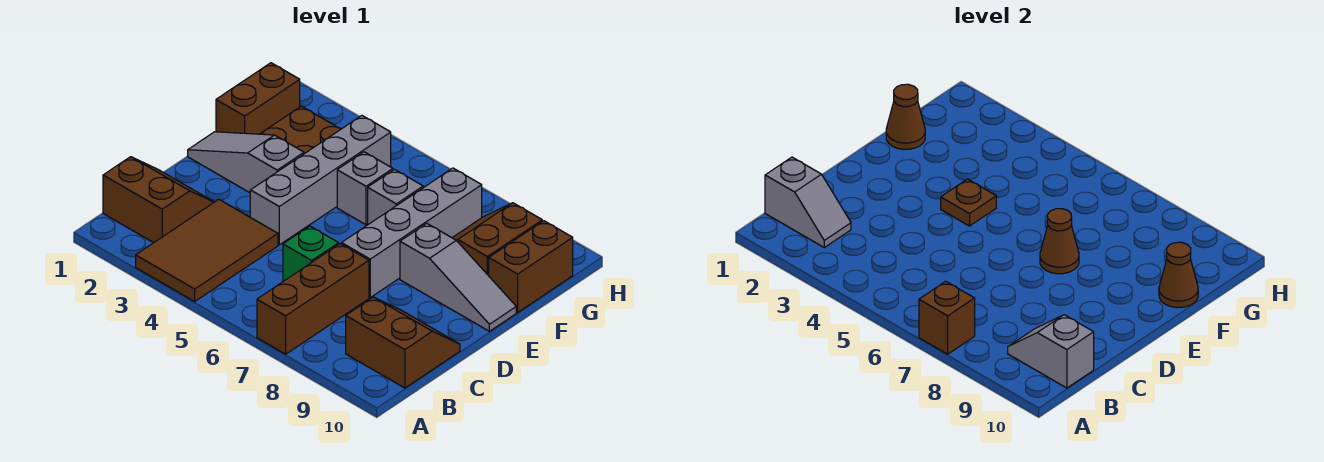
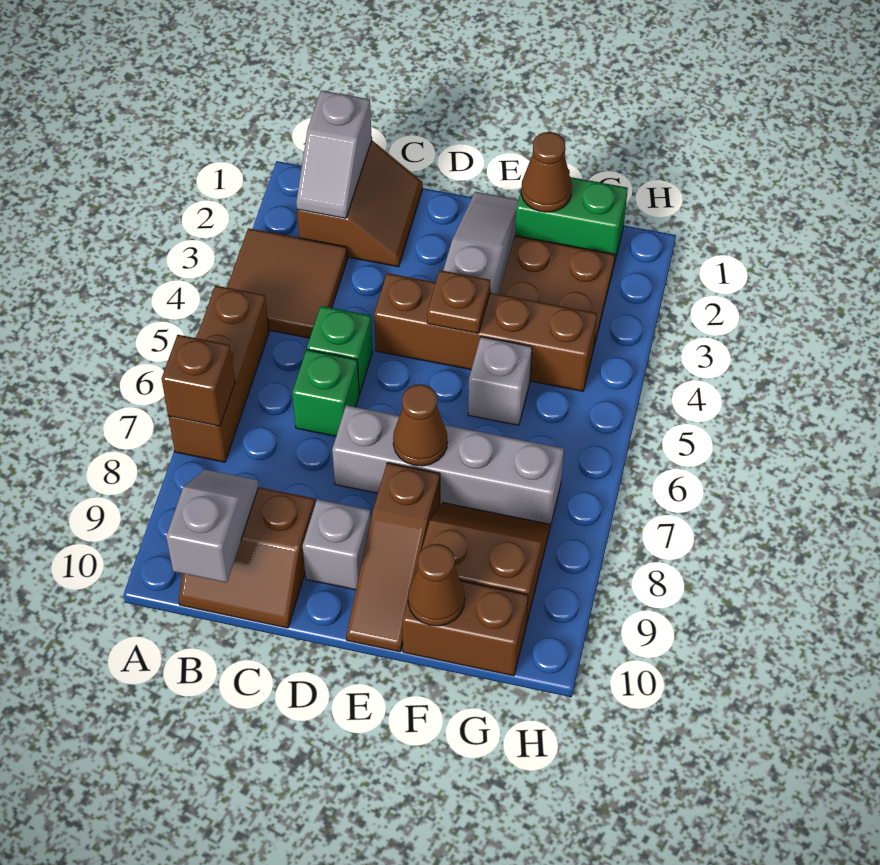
brown 2x3 tile [136,199,278,301] -> brown 2x2 tile [227,228,348,338]
brown 1x3 brick [257,244,369,354] -> brown 1x3 brick turned to [168,286,269,462]
brown 2x2 slope [346,297,460,388] -> brown 2x2 slope turned to [179,487,315,628]
none -> green 1x1 brick [307,306,373,394]
grey 1x4 brick [250,116,391,245] -> brown 1x4 brick [374,273,597,391]
grey 1x3 slope [400,223,516,331] -> brown 1x3 slope [346,463,440,652]
brown 1x2 brick [216,63,300,134] -> green 1x2 brick [515,177,628,264]
grey 1x1 brick [368,169,423,224] -> grey 1x1 brick moved to [303,499,371,590]

